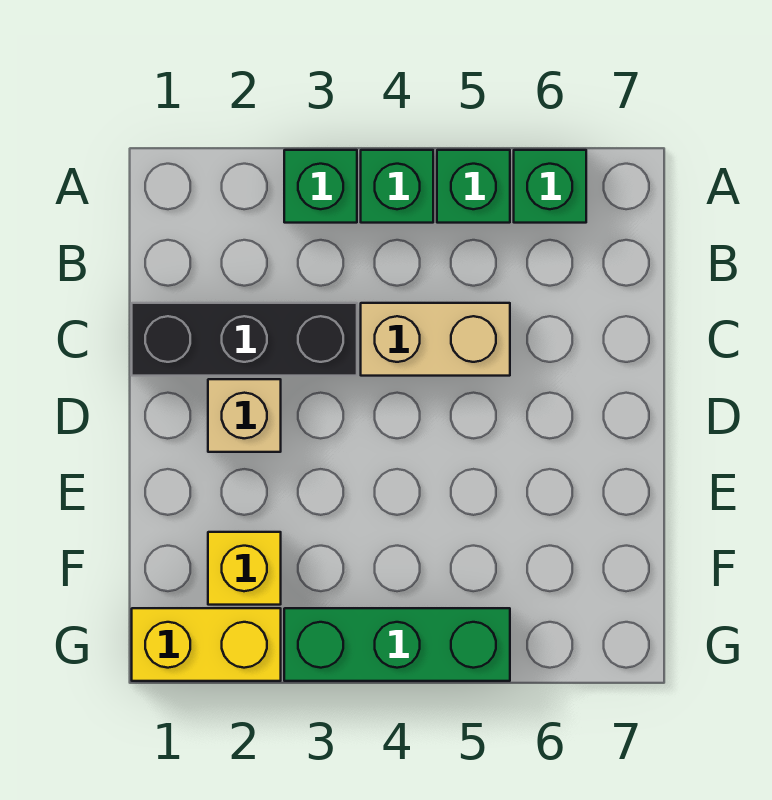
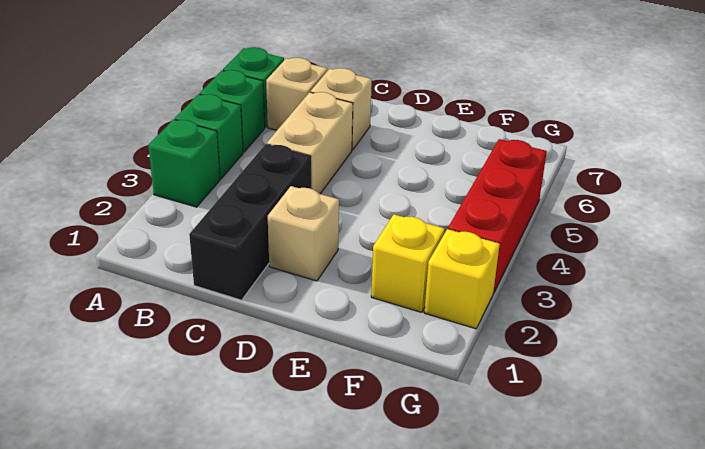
none -> tan 1x1 brick [266,58,327,130]
none -> tan 1x1 brick [311,68,372,150]
yellow 1x2 brick [132,608,281,681] -> yellow 1x1 brick [424,229,500,329]
green 1x3 brick [284,608,510,681] -> red 1x3 brick [448,139,547,293]

